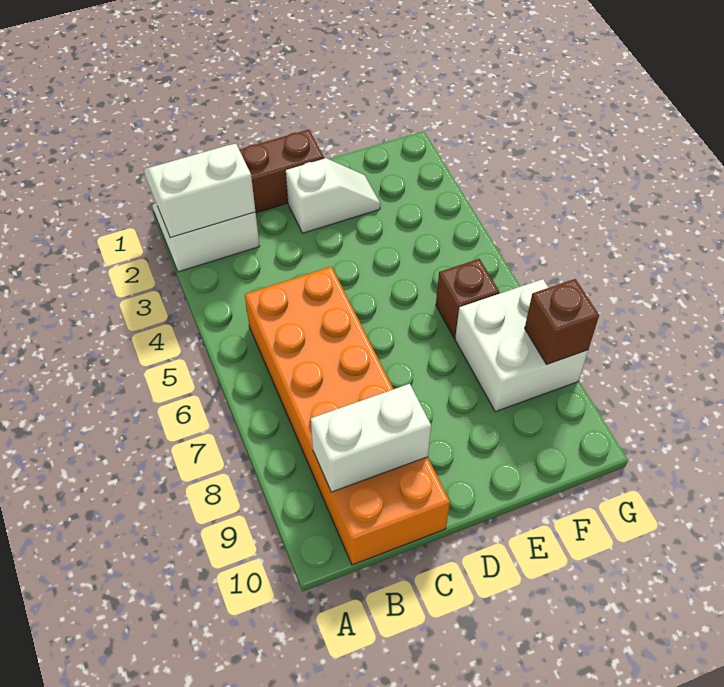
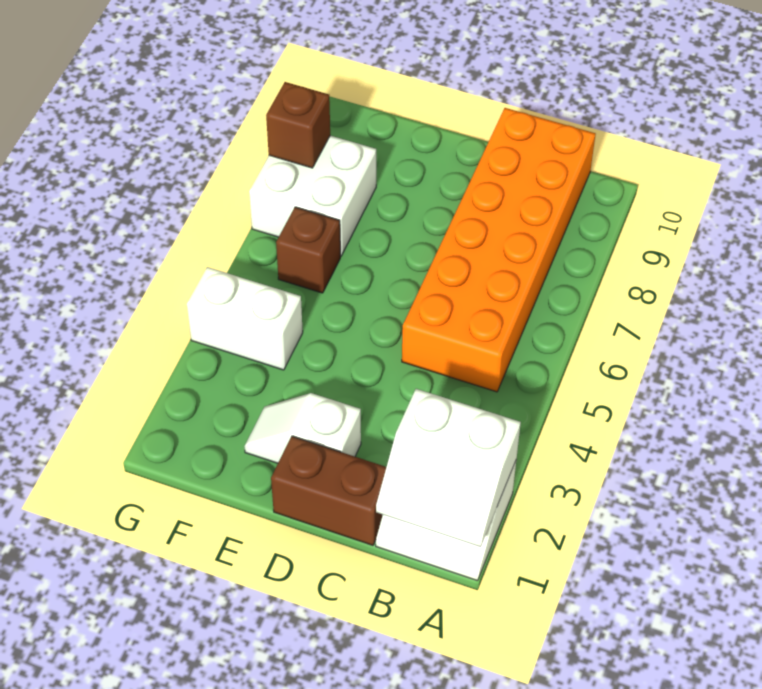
white 1x2 brick [311,384,431,492] -> white 1x2 brick moved to [187,267,303,370]

